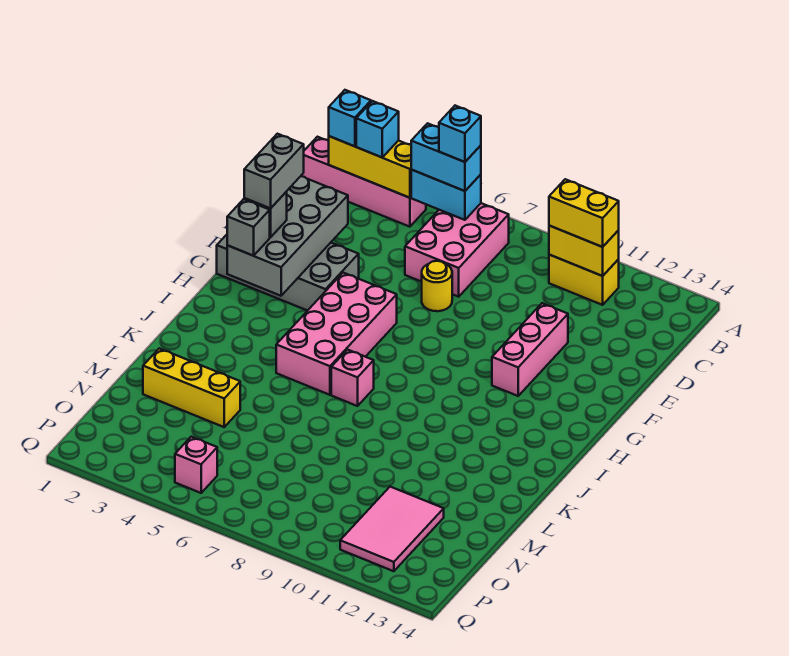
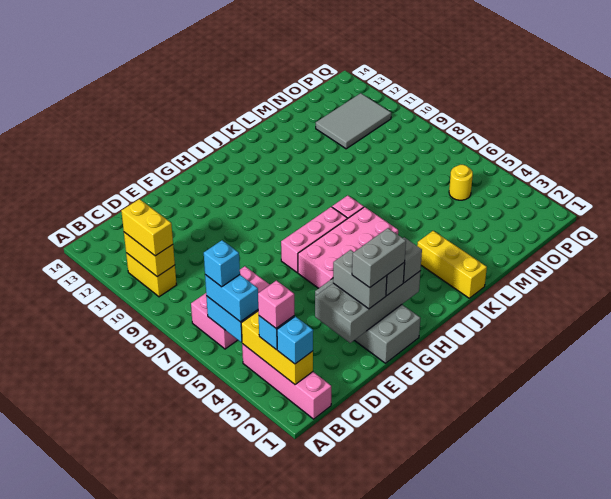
yellow 1x1 round brick [422,261,452,311] -> yellow 1x1 round brick moved to [449,165,473,200]
pink 1x3 brick [492,303,568,396] -> pink 1x3 brick moved to [281,207,347,273]
none -> grey 1x2 brick [333,250,387,309]
yellow 1x3 brick [143,348,240,427] -> yellow 1x3 brick moved to [417,231,487,298]
pink 2x3 tile [340,487,444,571] -> grey 2x3 tile [316,93,391,149]
pink 1x1 brick [175,437,217,493] -> pink 1x1 brick moved to [258,281,294,328]

